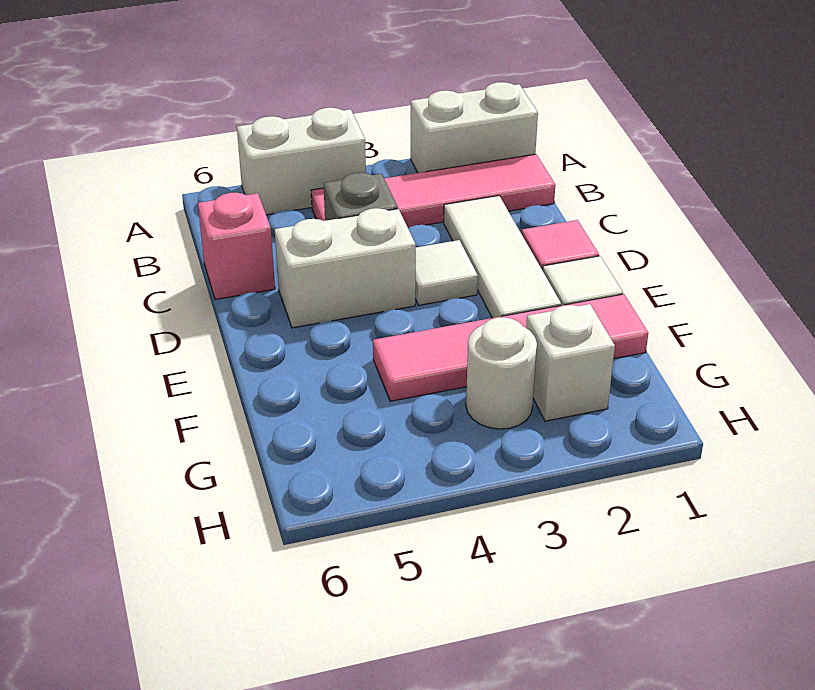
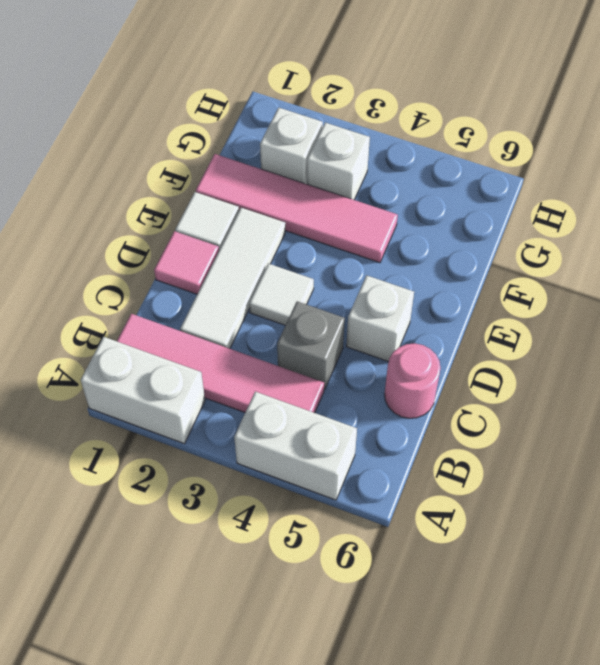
pink 1x1 brick [198,193,275,300] -> pink 1x1 round brick [385,343,441,418]
white 1x2 brick [275,208,416,328] -> white 1x1 brick [346,275,414,362]
white 1x1 round brick [466,317,537,429] -> white 1x1 brick [307,123,370,200]

